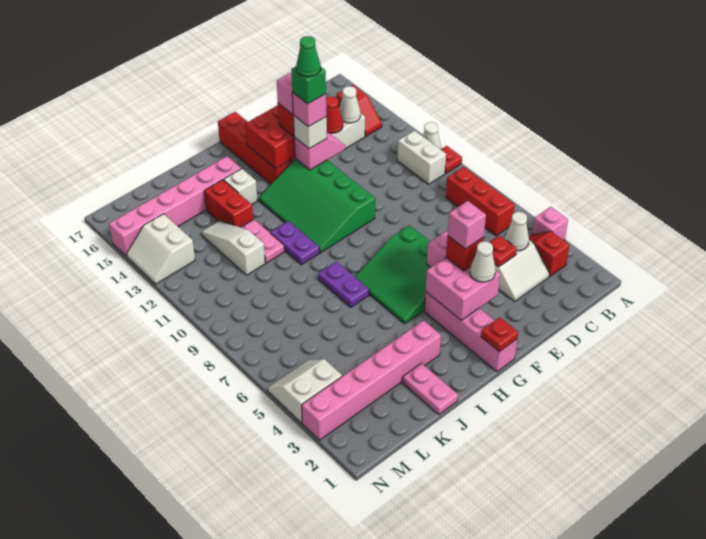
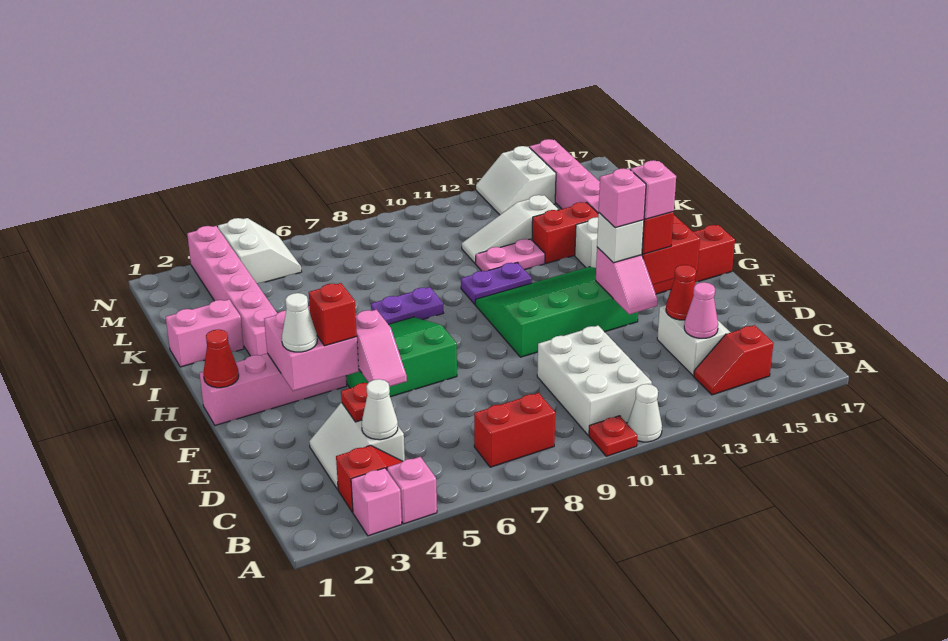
red 1x3 brick [446,167,515,236] -> red 1x2 brick [474,393,555,467]
white 1x2 brick [397,131,446,184] -> white 2x3 brick [537,326,652,435]
white 1x1 cone [339,86,360,123] -> pink 1x1 cone [684,282,718,338]
pink 1x1 brick [448,201,486,249] -> pink 1x1 brick moved to [351,468,402,536]
green 1x1 brick [291,67,326,104] -> none
green 1x1 cone [296,36,321,77] -> none
red 1x1 plate [481,317,518,352] -> red 1x1 cone [203,329,239,388]
pink 1x2 plate [402,363,458,415] -> pink 1x2 brick [166,299,244,367]
white 1x3 slope [201,221,265,275] -> white 1x3 slope turned to [462,195,558,264]
white 2x2 slope [126,214,195,284] -> white 2x2 slope turned to [476,146,556,215]

